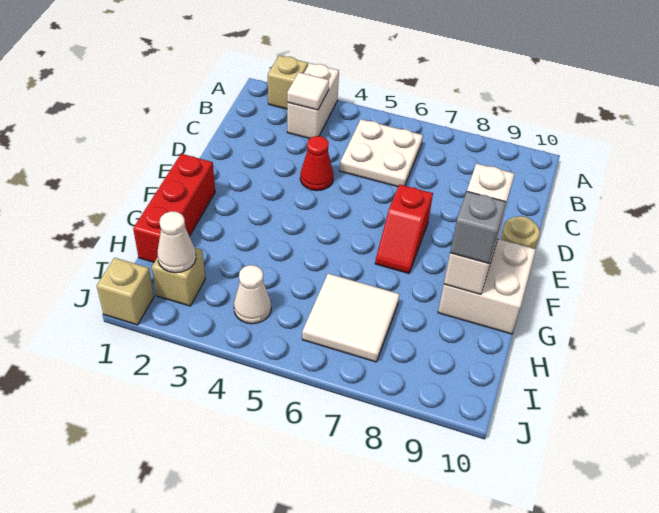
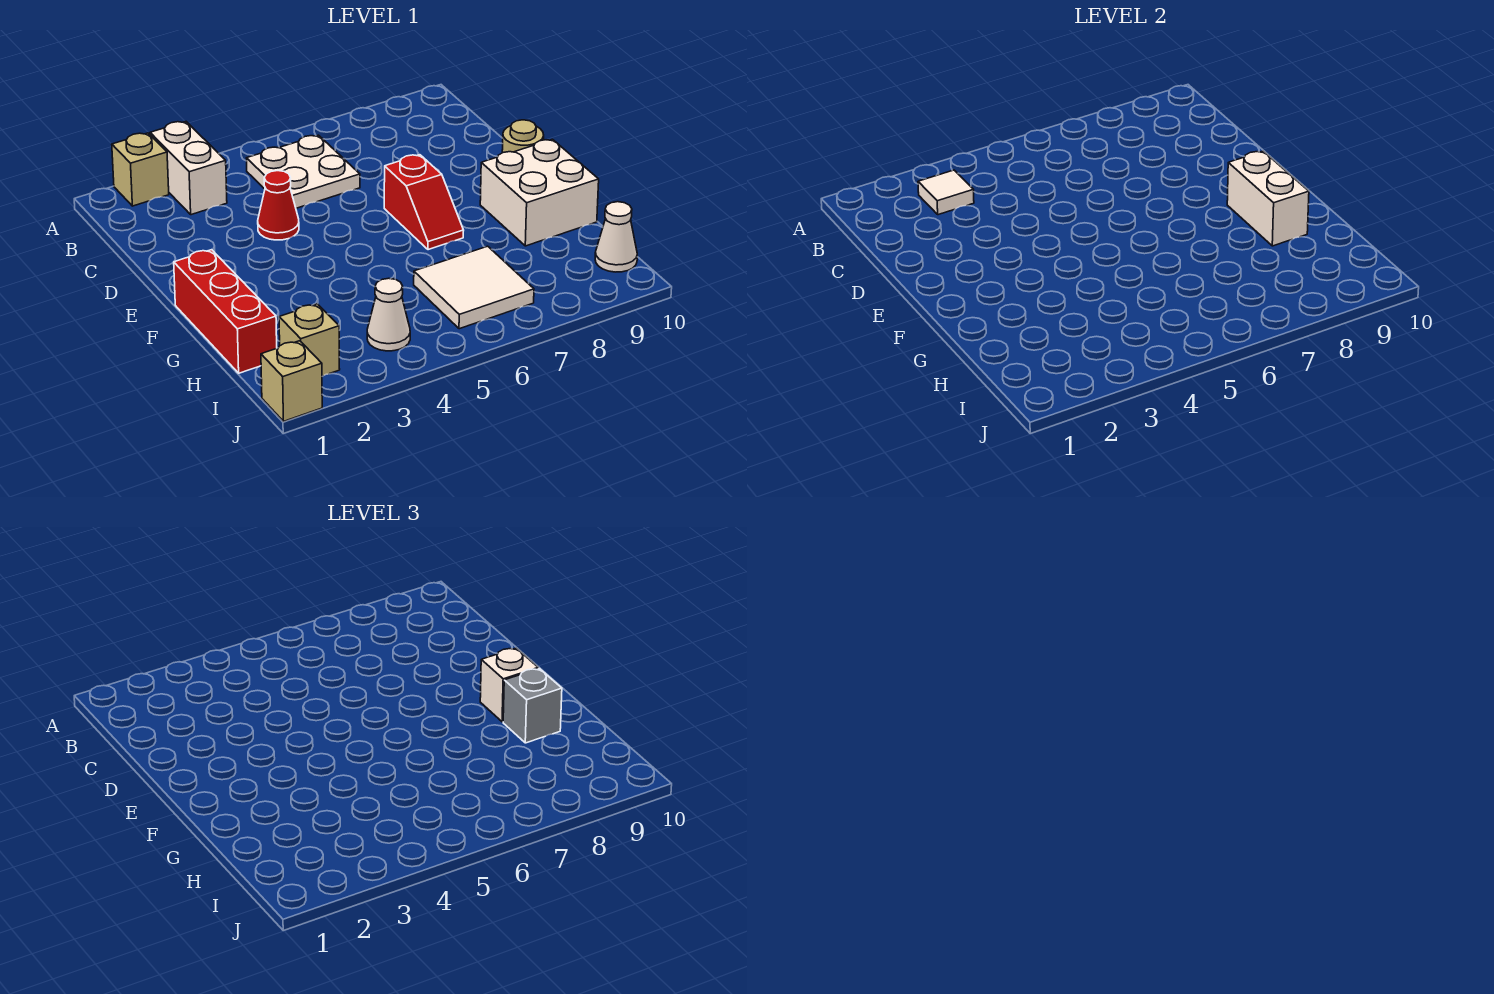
white 1x1 cone [157,211,196,273] -> white 1x1 cone moved to [595,202,637,272]

